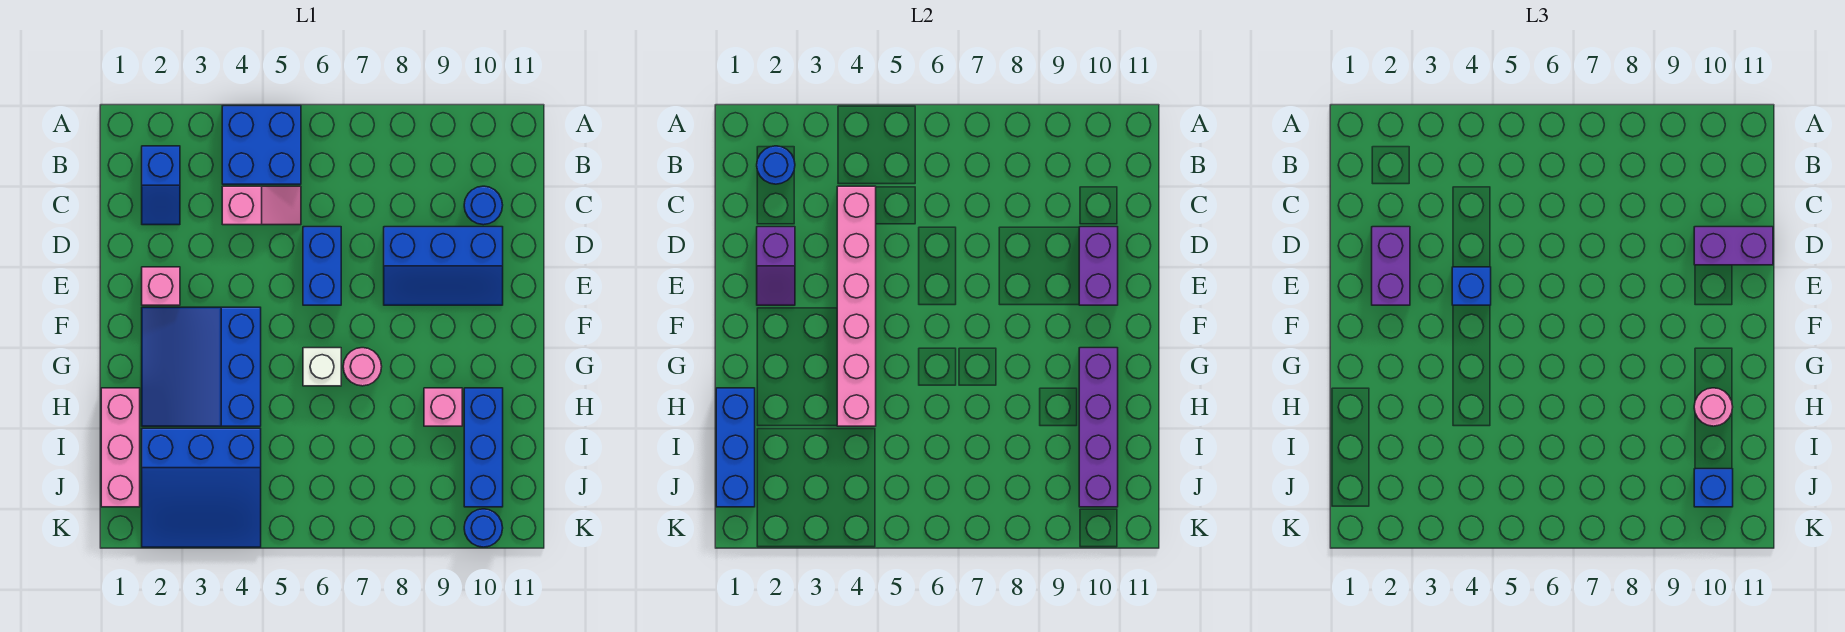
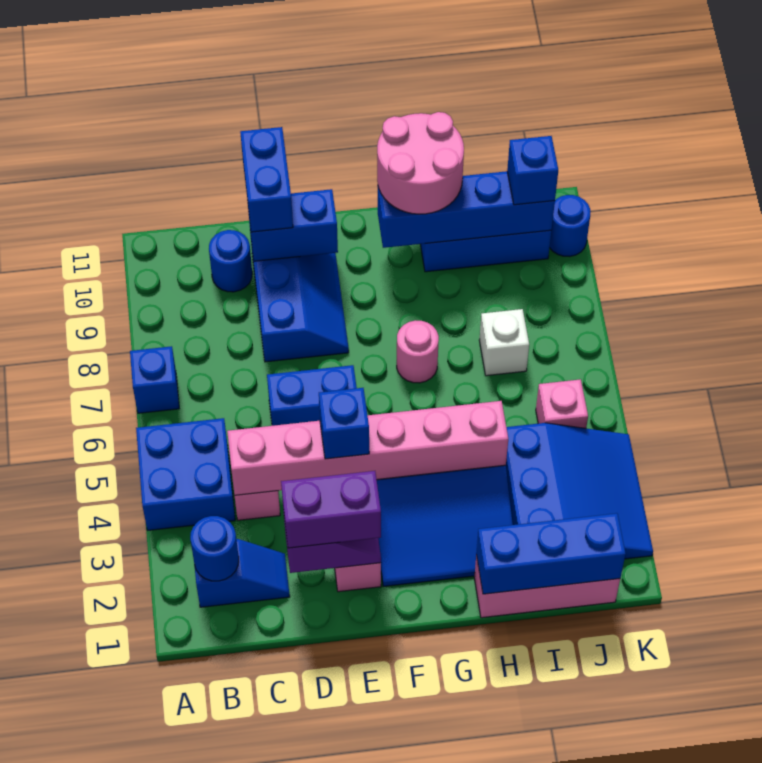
none -> blue 1x1 brick [130,346,179,413]
purple 1x2 brick [1079,227,1118,305] -> blue 1x2 brick [248,189,338,261]
purple 1x2 brick [1694,227,1773,265] -> blue 1x2 brick [240,127,293,232]
white 1x1 brick [303,348,341,386] -> white 1x1 brick moved to [479,309,529,376]
purple 1x4 brick [1079,348,1118,507] -> blue 1x4 brick [378,171,555,248]
pink 1x1 brick [424,388,462,426] -> pink 1x1 brick moved to [536,379,588,428]
pink 1x1 round brick [1694,388,1733,426] -> pink 2x2 round brick [377,112,464,214]

